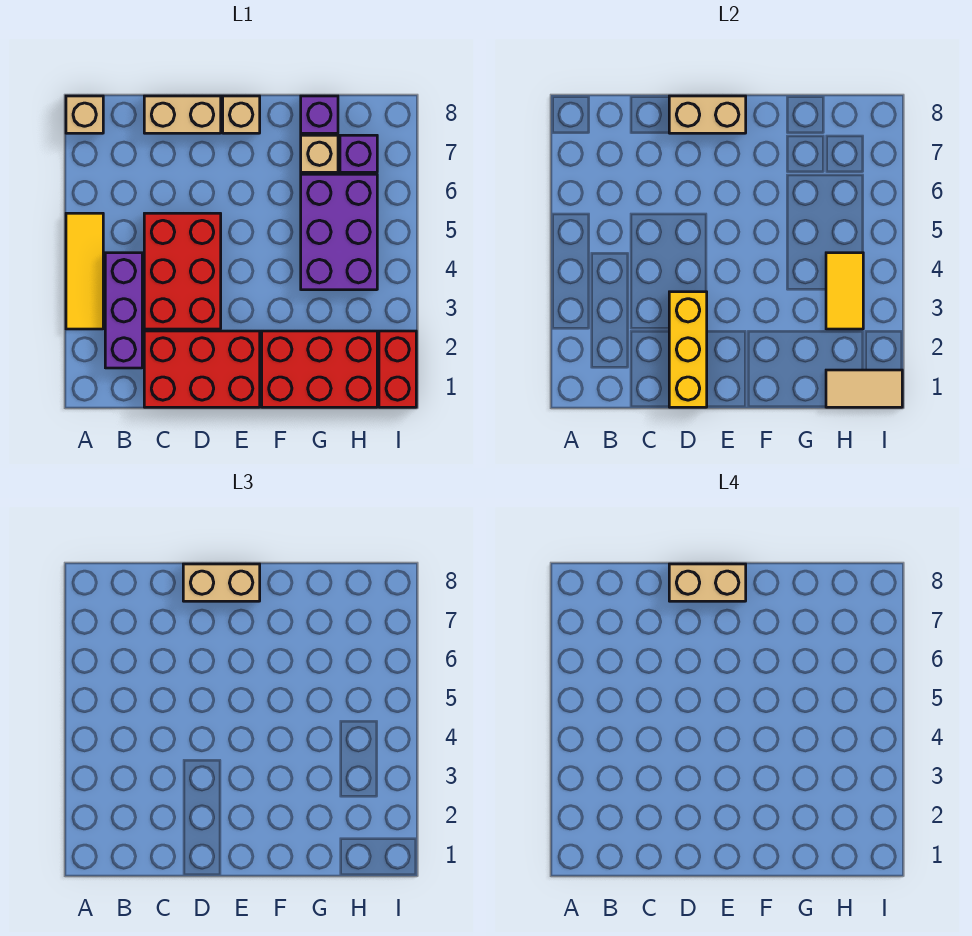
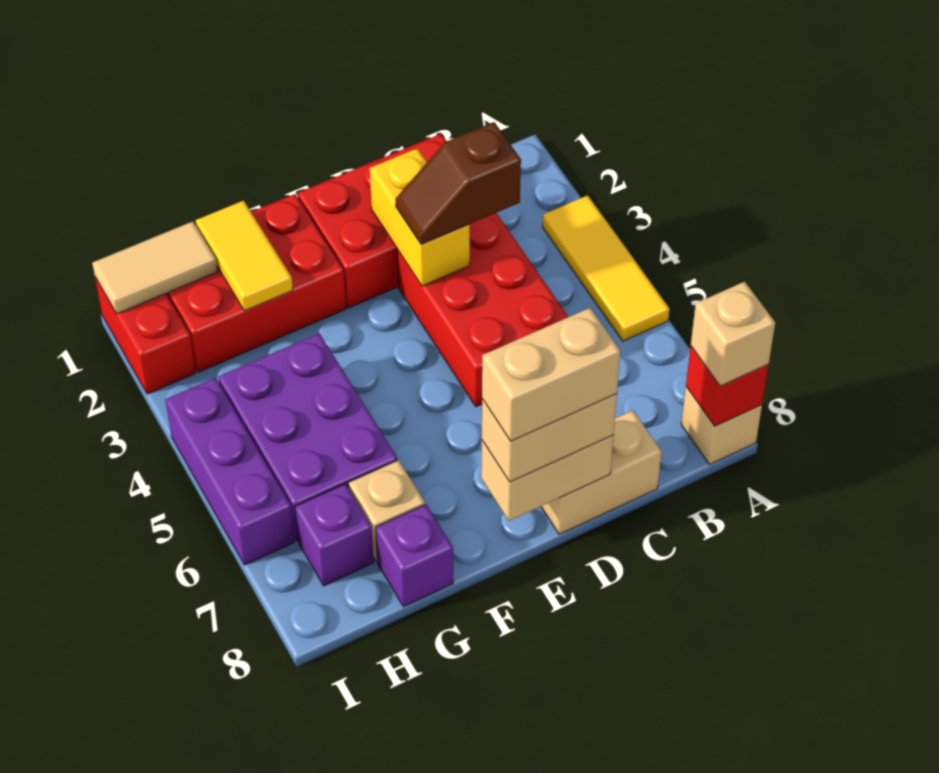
none -> red 1x1 brick [686,346,768,426]
purple 1x3 brick [105,253,142,368] -> purple 1x3 brick moved to [165,378,295,565]
none -> brown 1x2 slope [395,122,521,244]
yellow 1x3 brick [669,292,707,407] -> yellow 1x2 brick [370,149,470,286]
tan 1x1 brick [223,96,260,133] -> tan 1x1 brick moved to [691,282,775,386]
yellow 1x2 tile [826,253,863,329] -> yellow 1x2 tile moved to [196,200,293,311]

